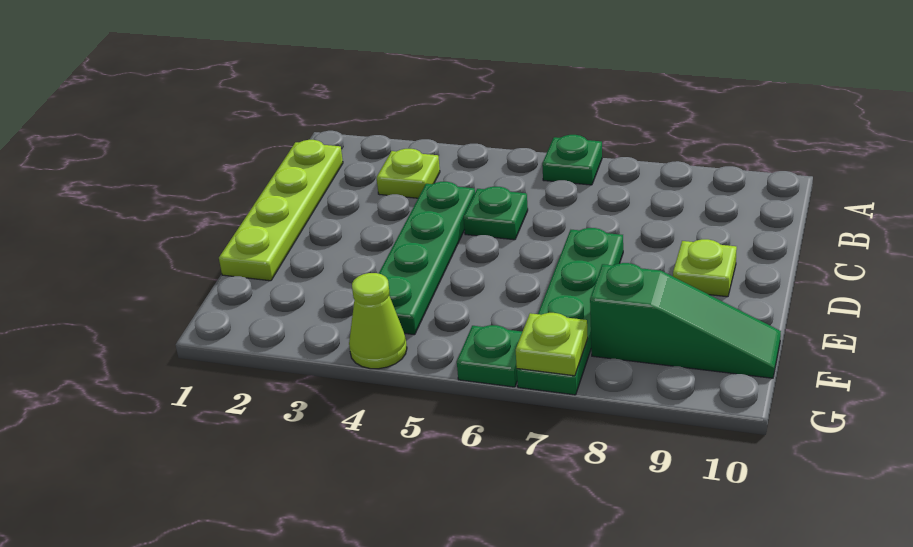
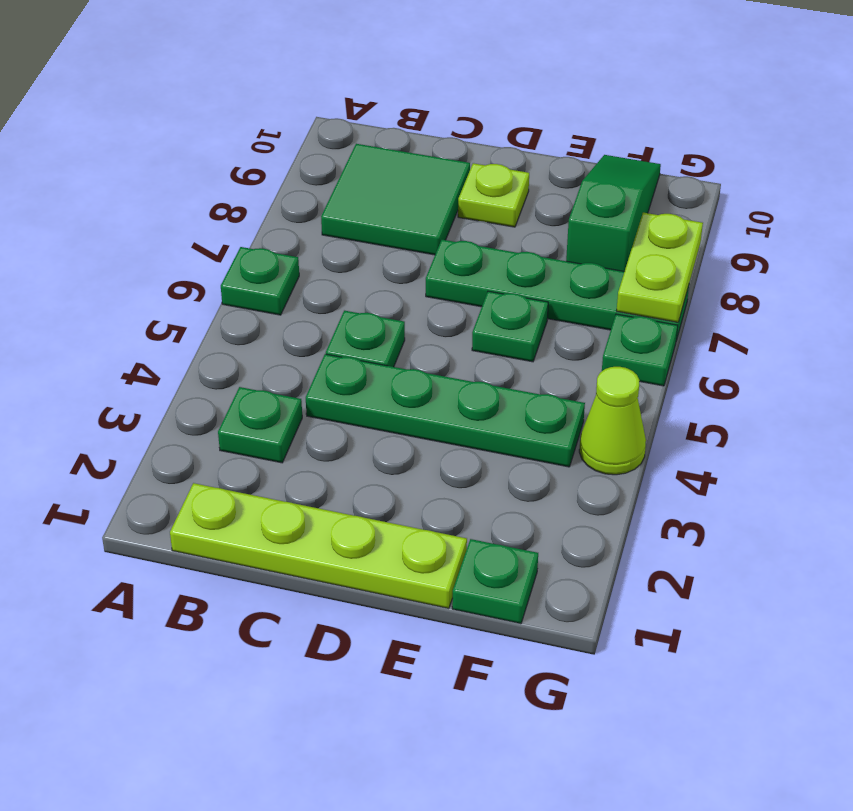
lime 1x1 plate [376,149,440,198] -> green 1x1 plate [218,387,302,463]
none -> green 2x2 tile [321,144,470,255]
none -> green 1x1 plate [472,291,548,362]
none -> green 1x1 plate [452,539,538,624]
lime 1x1 plate [516,313,588,376] -> lime 1x2 plate [617,213,703,322]

